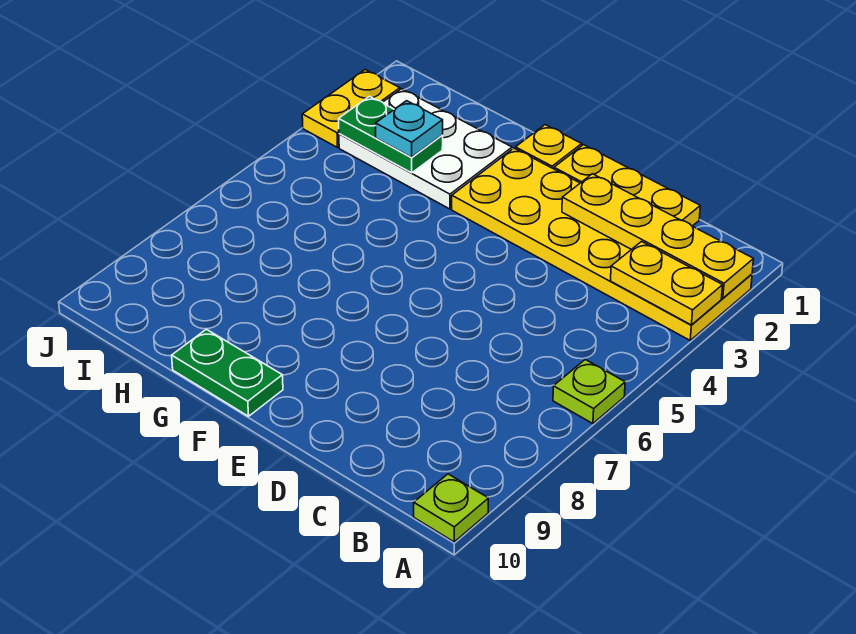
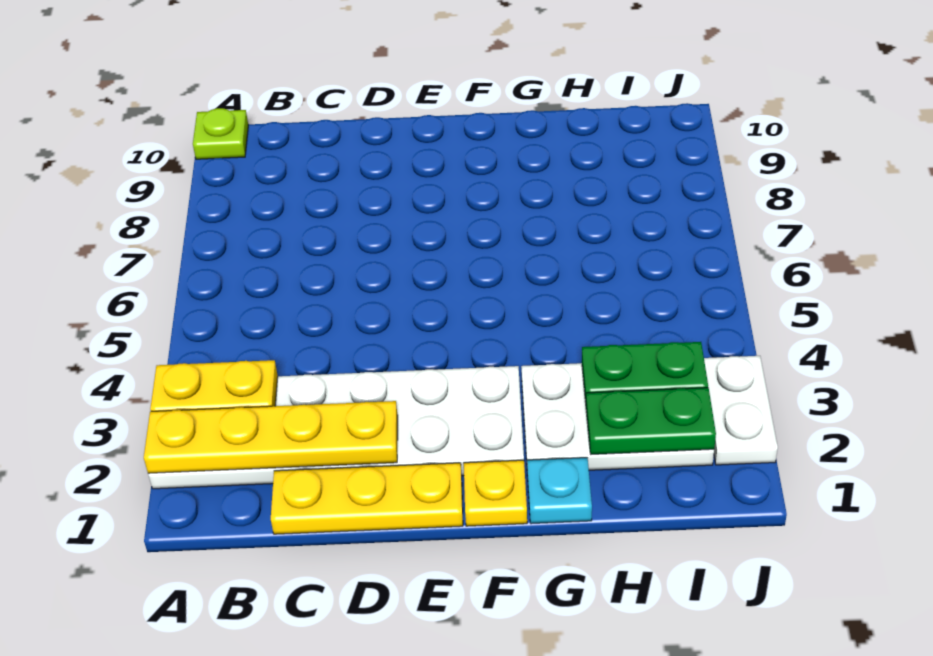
yellow 2x6 plate [452,148,752,340] -> white 2x6 plate [148,366,524,489]
lime 1x1 plate [553,360,625,424] -> none
green 1x2 plate [172,329,283,416] -> green 1x2 plate moved to [586,388,716,454]
cyan 1x1 plate [376,101,443,157] -> cyan 1x1 plate moved to [527,458,592,524]
yellow 1x2 plate [302,70,400,147] -> white 1x2 plate [704,356,778,465]

